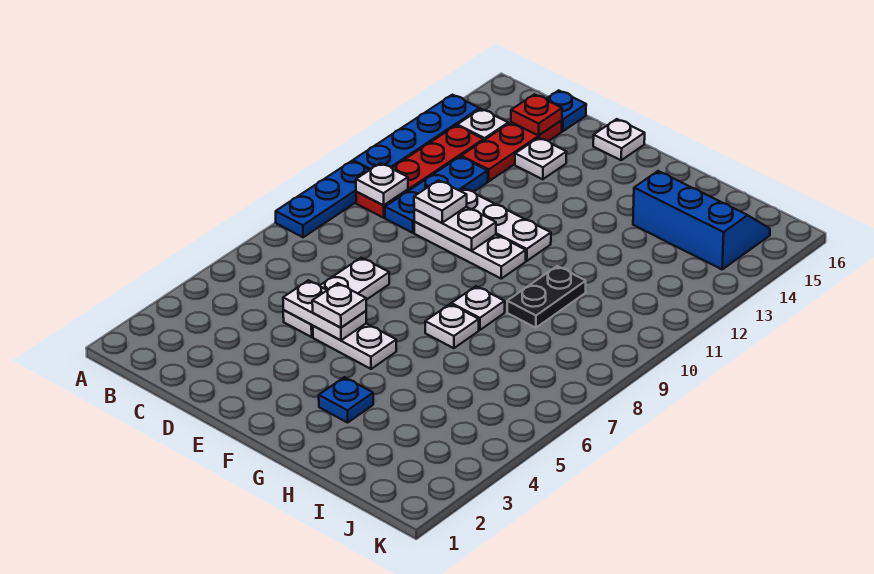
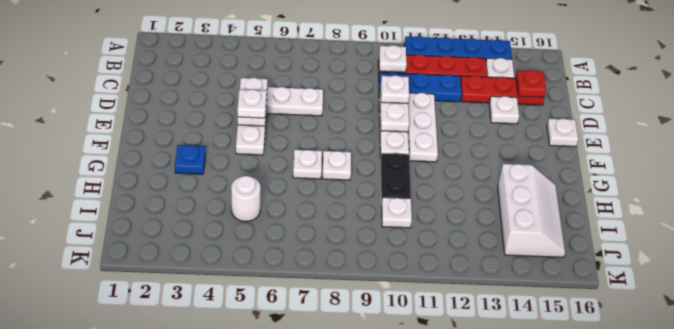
blue 1x3 plate [276,161,369,237] -> none
blue 1x1 plate [546,90,586,131] -> none
black 1x2 plate [507,266,586,328] -> black 1x2 plate turned to [381,153,411,203]
blue 2x3 slope [633,171,770,269] -> white 2x3 slope [498,164,565,257]
none -> white 1x1 round brick [231,176,261,222]
none -> white 1x1 plate [382,197,412,228]

